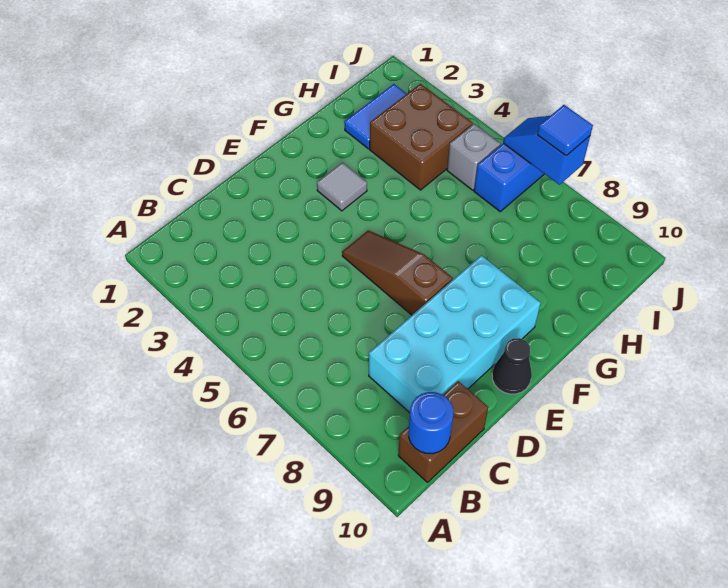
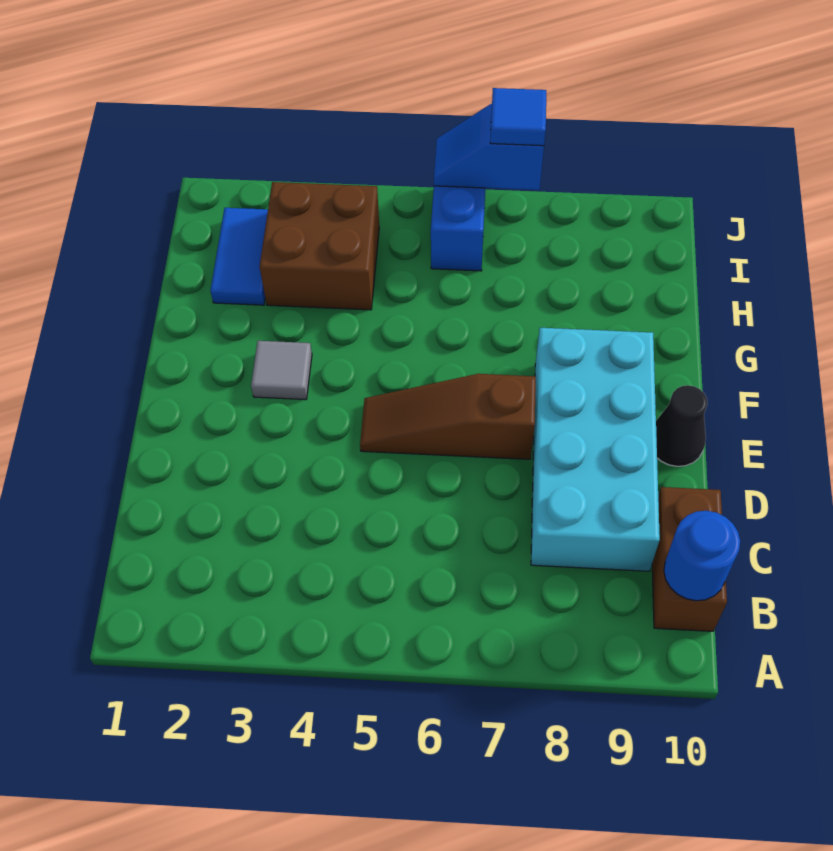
grey 1x1 brick [447,124,500,190] -> none

